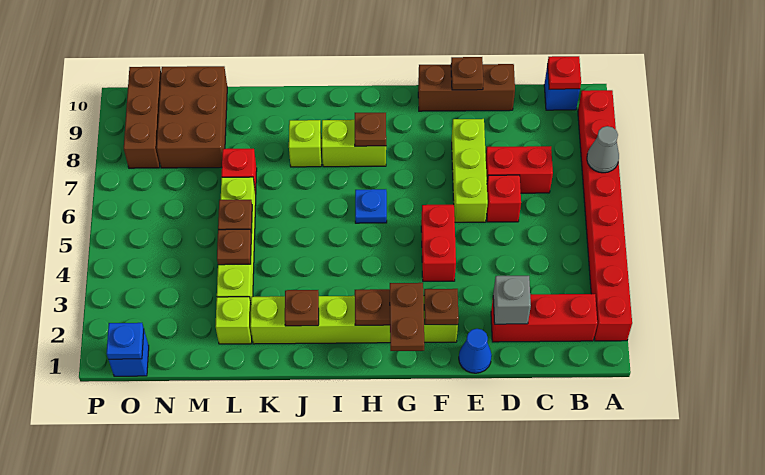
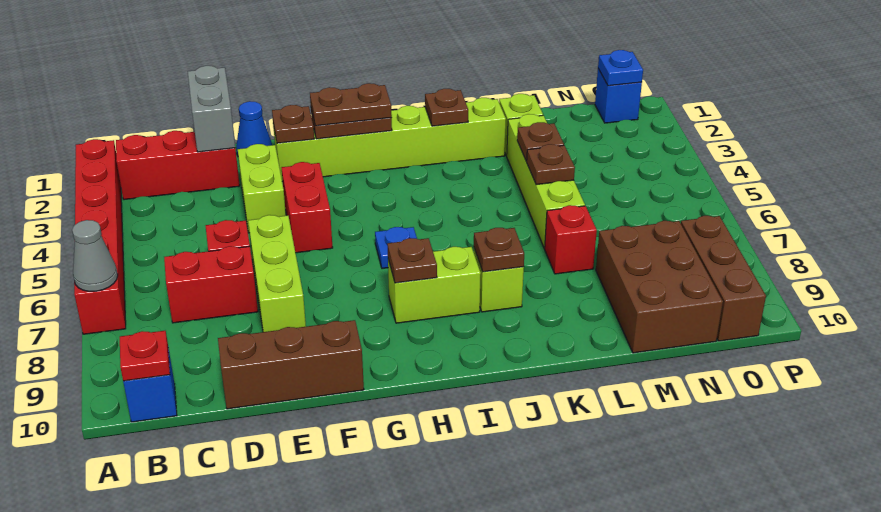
red 1x8 brick [578,90,632,341] -> red 1x6 brick [74,139,126,334]
grey 1x1 brick [493,276,531,324] -> grey 1x2 brick [188,66,235,152]
none -> lime 1x2 brick [238,144,286,233]
brown 1x1 plate [451,57,483,90] -> brown 1x1 plate moved to [474,228,524,272]
brown 1x2 plate [390,283,424,351] -> brown 1x2 plate turned to [310,83,392,126]

